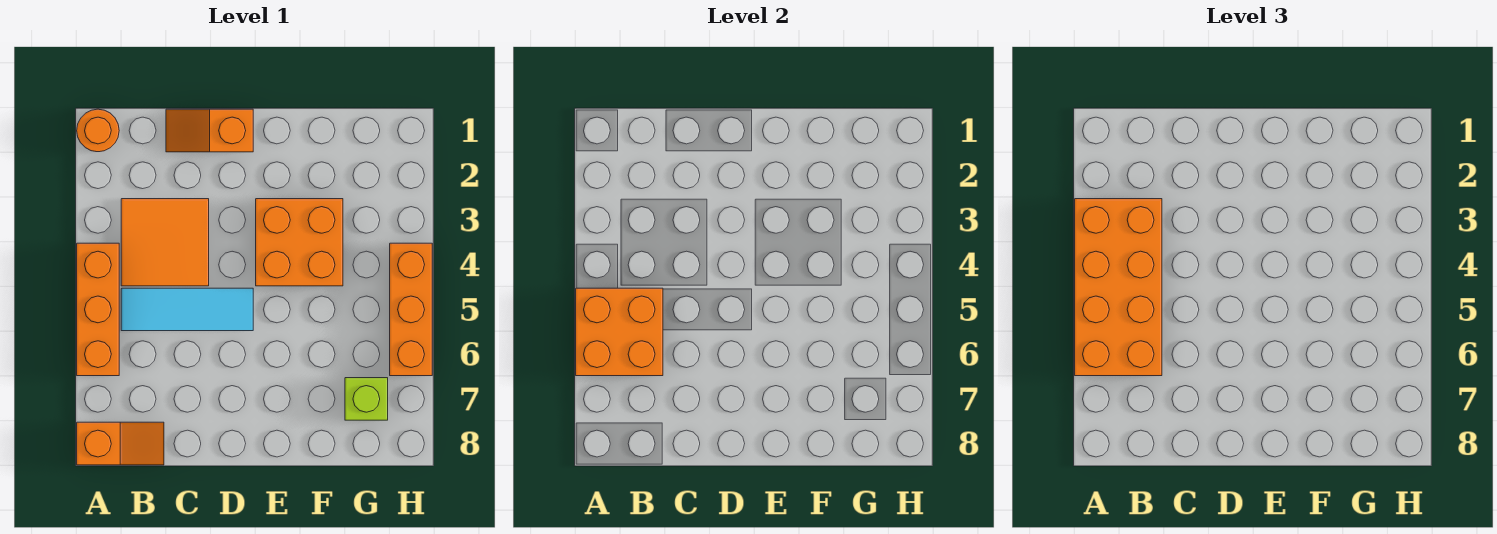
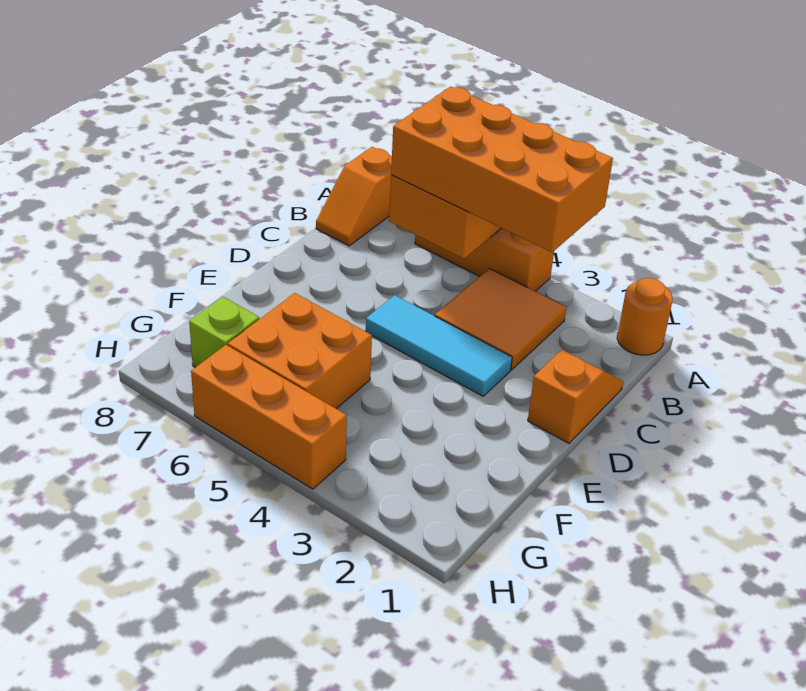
cyan 1x3 tile [121,288,253,331] -> cyan 1x3 tile turned to [366,295,512,396]
orange 2x2 brick [256,199,343,286] -> orange 2x2 brick moved to [228,293,372,409]

